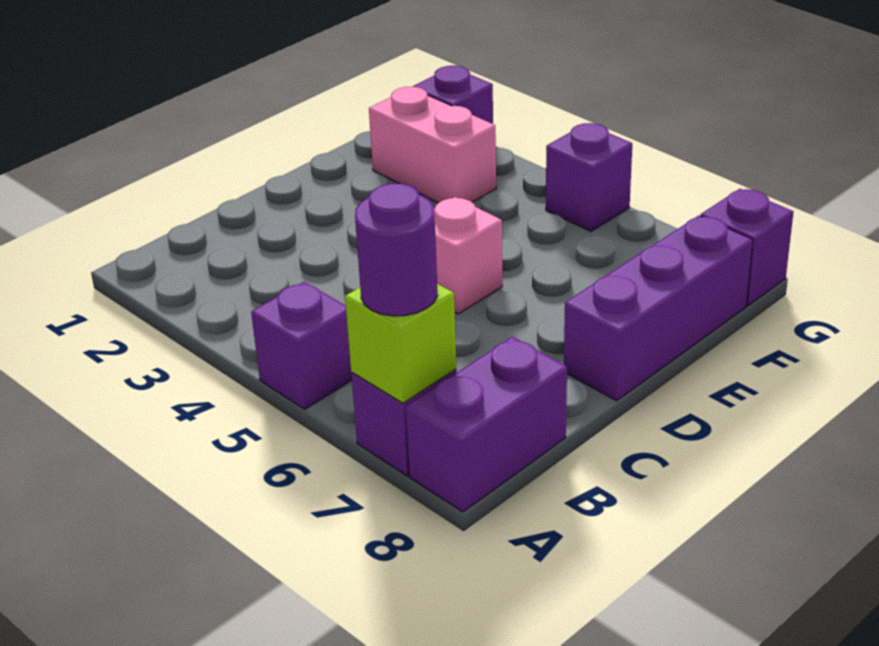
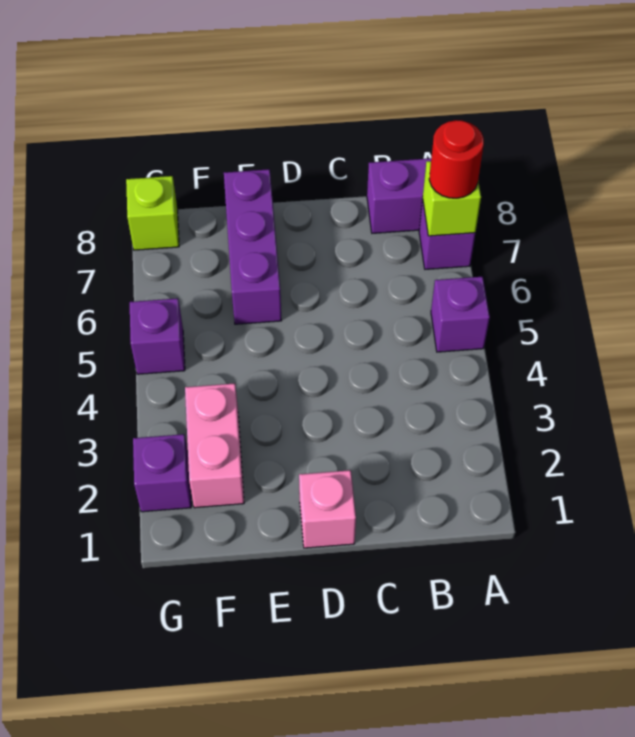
purple 1x1 round brick [355,183,437,316] -> red 1x1 round brick [429,120,484,198]
pink 1x1 brick [434,197,502,314] -> pink 1x1 brick moved to [299,470,356,548]
purple 1x3 brick [564,215,753,401] -> purple 1x3 brick turned to [224,169,282,324]
purple 1x1 brick [701,189,793,306] -> lime 1x1 brick [126,176,179,250]

